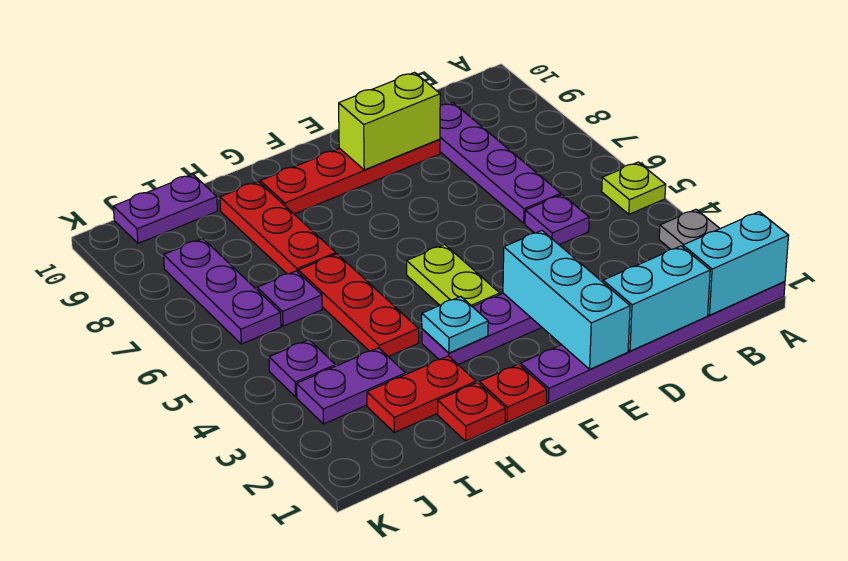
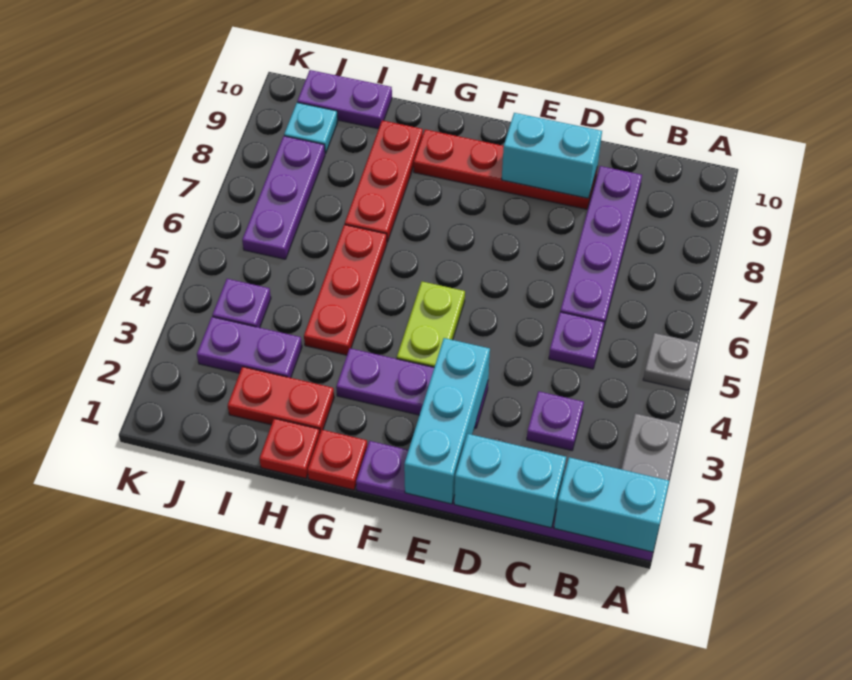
lime 1x1 plate [602,162,666,214] -> grey 1x1 plate [643,333,699,390]
lime 1x2 brick [339,72,440,170] -> cyan 1x2 brick [502,113,602,198]
cyan 1x1 plate [422,297,488,353] -> cyan 1x1 plate moved to [284,103,338,154]
purple 1x1 plate [257,271,322,326] -> purple 1x1 plate moved to [527,391,584,450]

